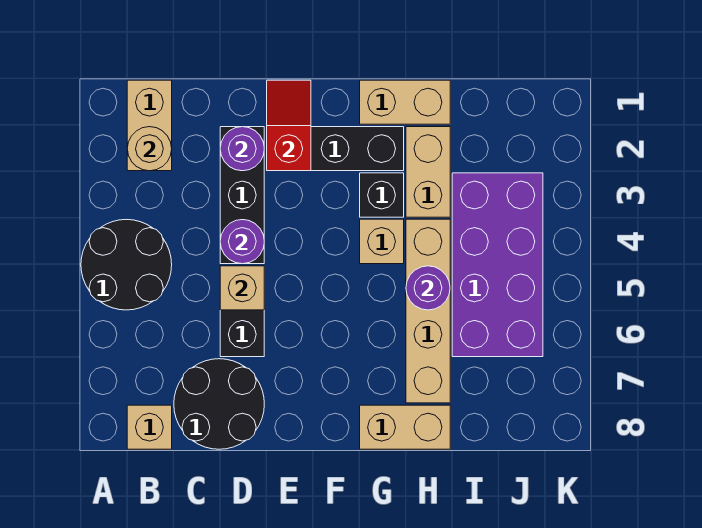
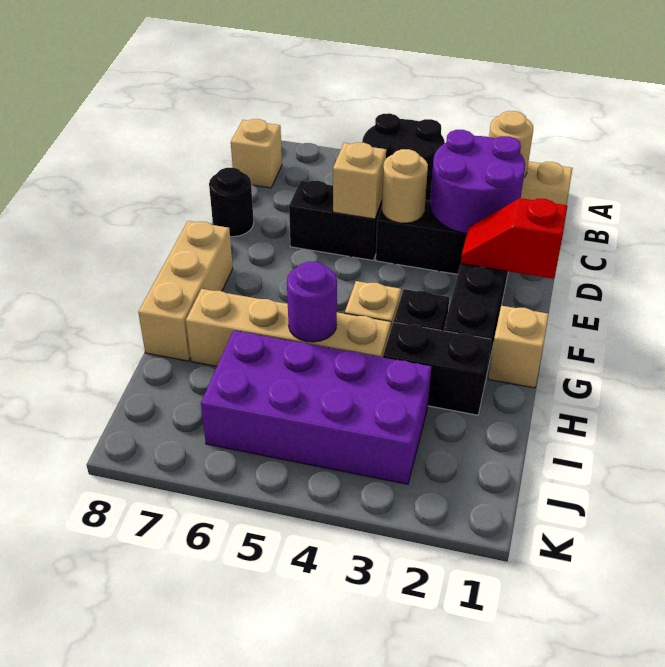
black 2x2 round brick [174,359,264,449] -> black 1x1 round brick [209,168,254,237]
purple 1x1 round brick [220,127,264,171] -> purple 2x2 round brick [430,130,525,233]
purple 1x1 round brick [220,220,264,264] -> tan 1x1 round brick [382,149,428,223]
red 1x2 slope [267,80,311,171] -> red 1x2 slope turned to [461,198,567,279]
tan 1x2 brick [360,80,450,124] -> tan 1x1 brick [488,306,549,388]
tan 1x2 brick [360,405,450,449] -> tan 1x3 brick [138,221,233,361]
tan 1x2 brick [406,127,450,217] -> black 1x2 brick [383,322,491,415]

